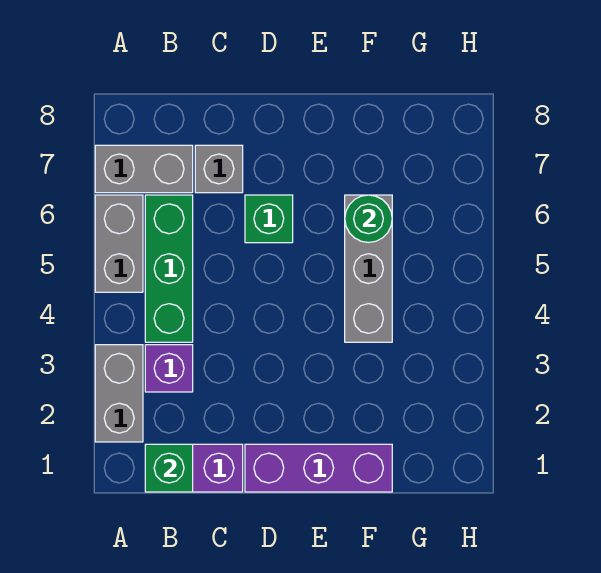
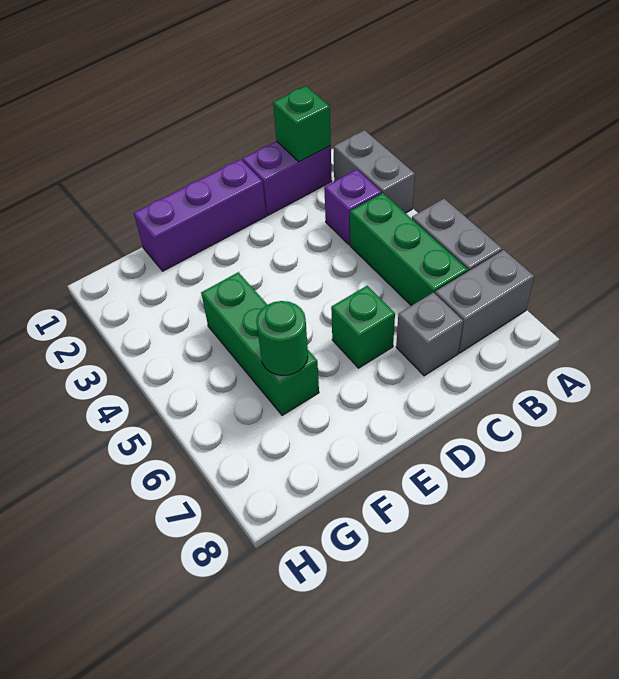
grey 1x3 brick [345,195,392,342] -> green 1x3 brick [201,272,319,415]

